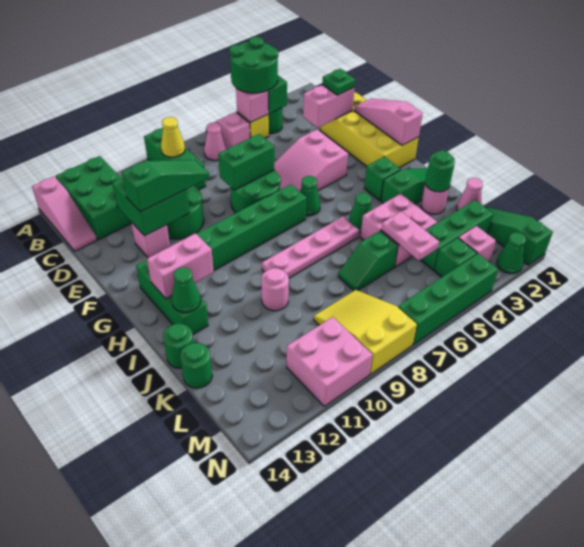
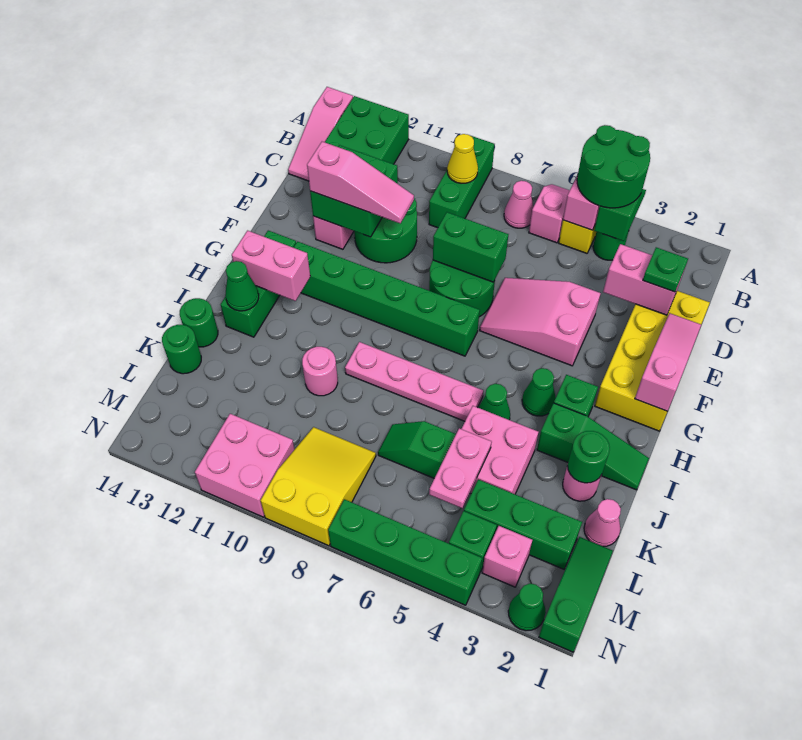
green 1x3 slope [122,160,210,212] -> pink 1x3 slope [307,142,414,223]
green 1x1 cone [300,176,320,216] -> green 1x1 cone moved to [522,368,556,416]

